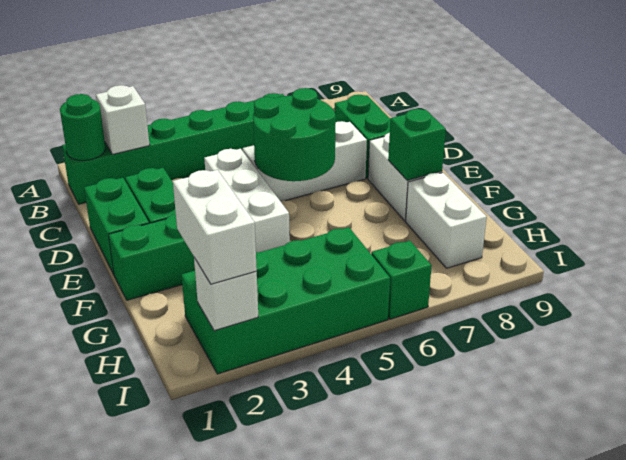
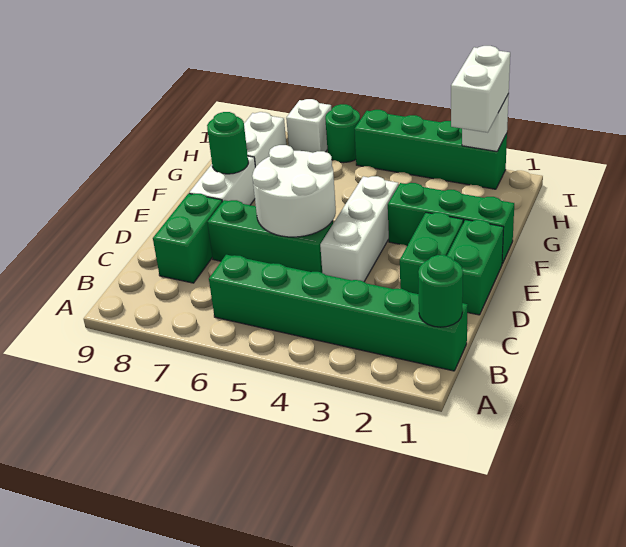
white 1x1 brick [96,85,149,154] -> white 1x1 brick moved to [286,99,331,153]
white 1x3 brick [243,121,367,201] -> green 1x3 brick [207,200,333,273]
green 2x2 round brick [253,88,336,181] -> white 2x2 round brick [252,145,336,237]
green 1x1 brick [388,109,446,180] -> green 1x1 round brick [207,112,248,174]
green 2x4 brick [181,227,390,374] -> green 1x4 brick [355,110,507,189]
green 1x1 brick [371,241,432,319] -> green 1x1 round brick [325,104,360,163]

